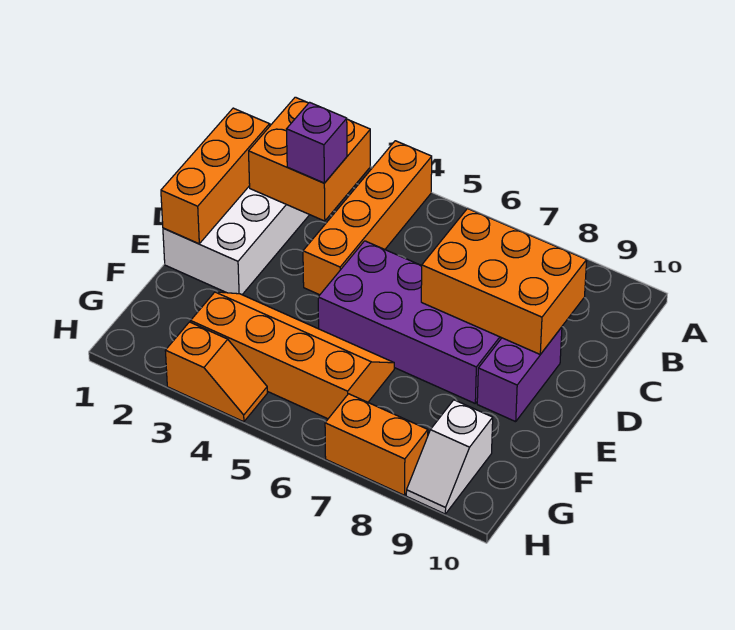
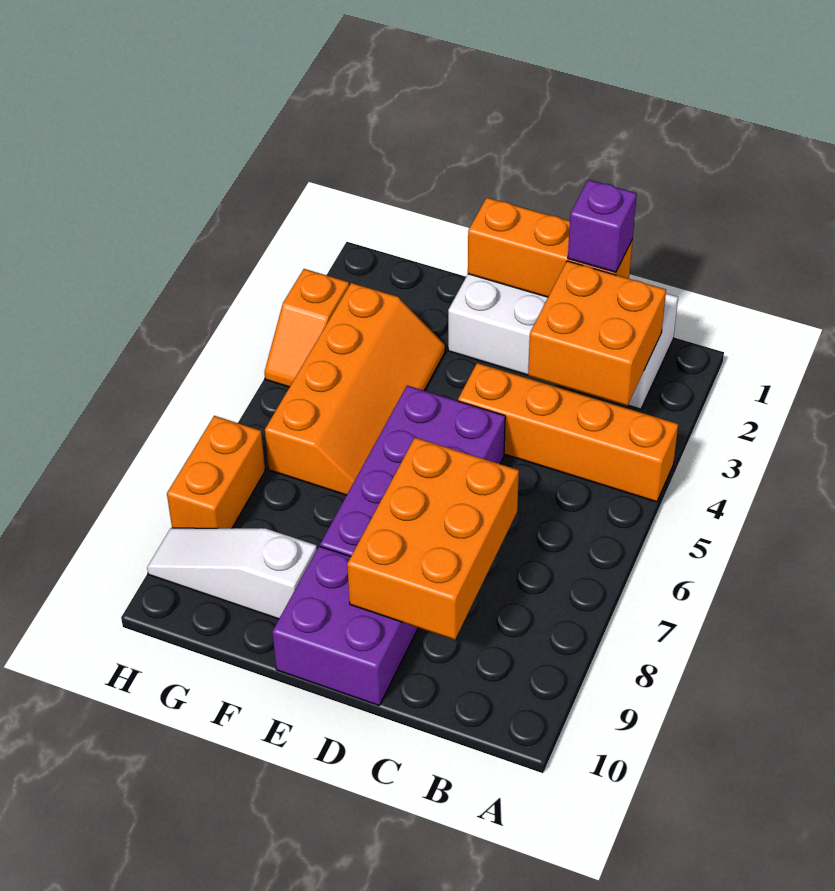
purple 1x1 brick [287,102,347,183] -> purple 1x1 brick moved to [568,180,637,272]
purple 1x2 brick [477,327,562,422] -> purple 2x2 brick [272,546,418,706]
white 1x2 slope [406,400,493,514] -> white 1x3 slope [147,528,317,619]

